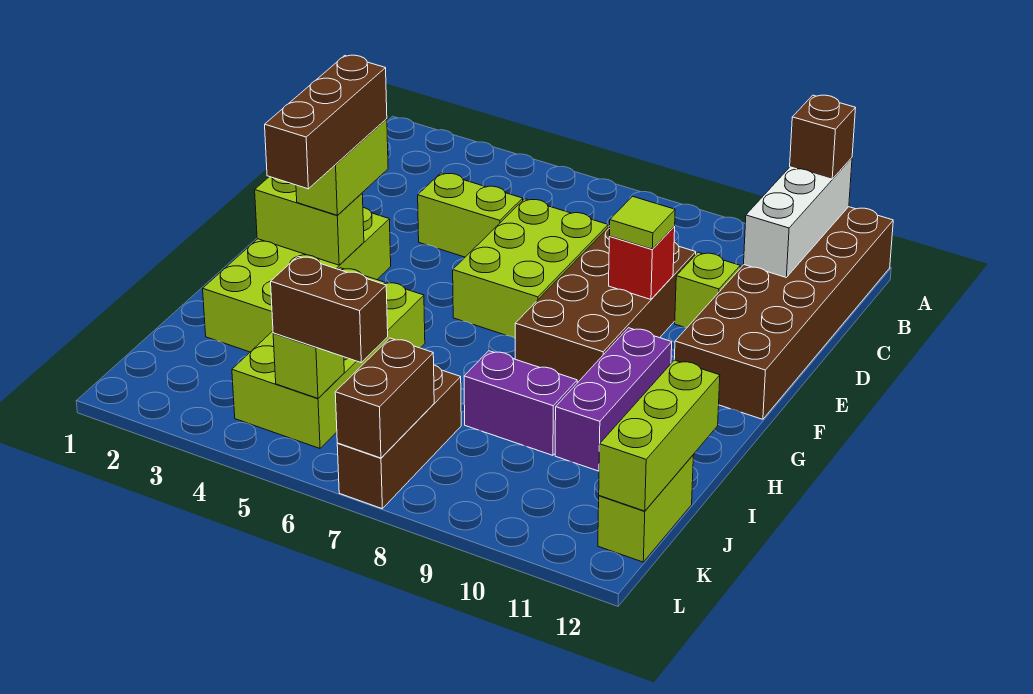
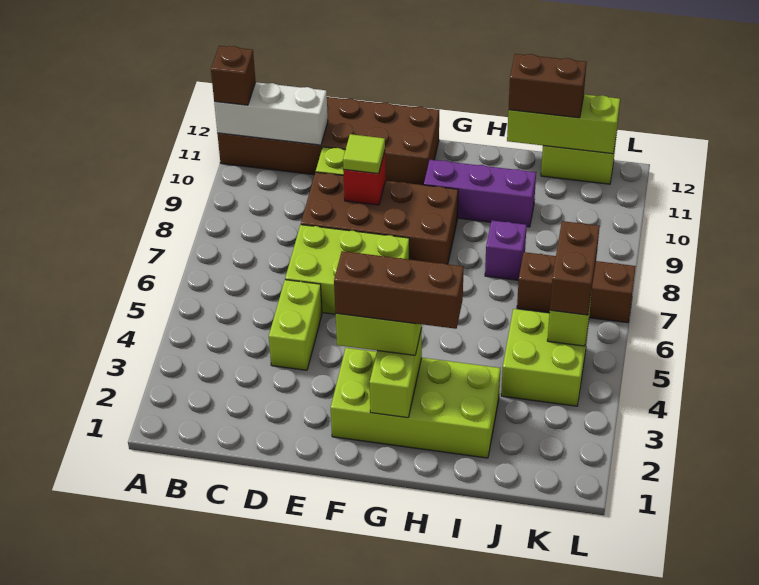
lime 2x4 brick [232,268,425,448] -> lime 2x2 brick [501,309,589,406]
purple 1x2 brick [464,351,577,455] -> purple 1x1 brick [485,221,527,280]
brown 1x2 brick [335,338,434,458] -> brown 1x2 brick moved to [508,54,586,118]

